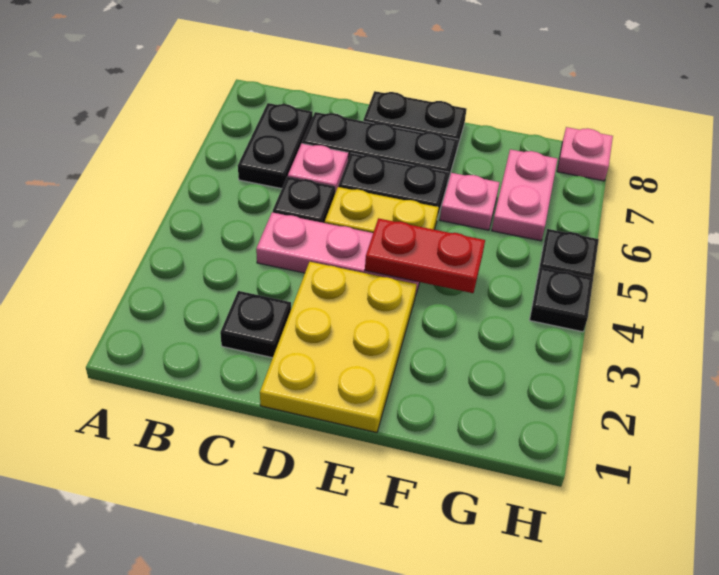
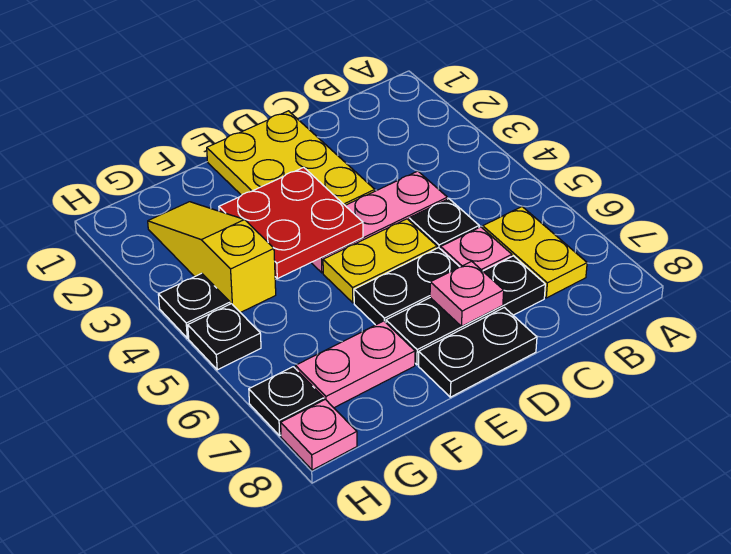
black 1x2 plate [238,103,313,189] -> yellow 1x2 plate [483,207,587,298]
black 1x1 plate [220,291,291,358] -> black 1x1 plate moved to [249,367,324,435]
red 1x2 plate [365,218,485,293] -> red 2x2 plate [219,167,363,279]
pink 1x1 plate [440,173,500,230] -> pink 1x1 plate moved to [430,261,504,326]
none -> yellow 1x3 slope [148,202,276,313]
pink 1x2 plate [492,149,558,241] -> pink 1x2 plate turned to [295,321,415,408]

